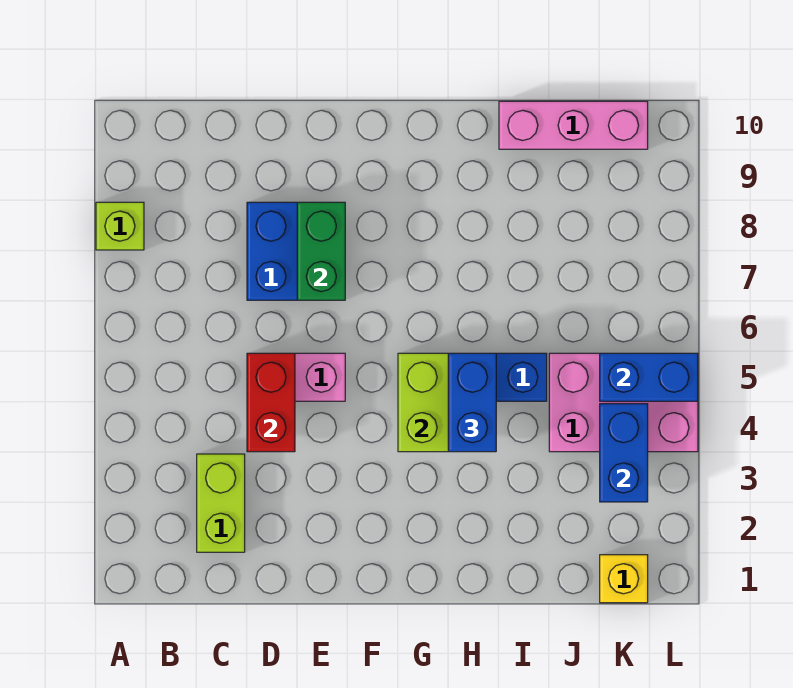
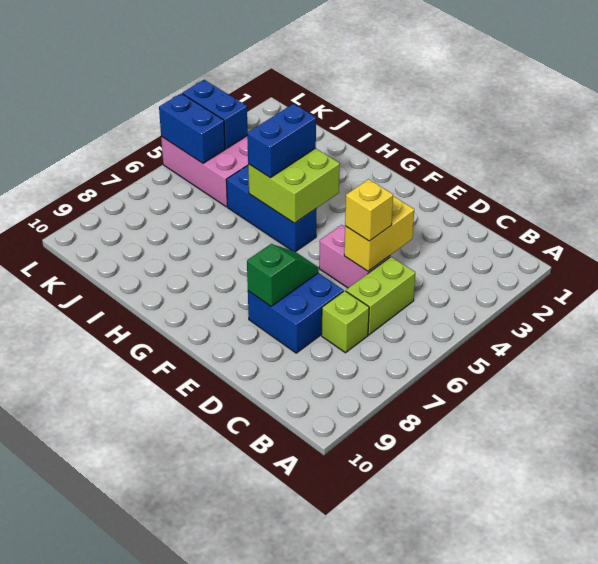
lime 1x1 brick [96,202,144,250] -> lime 1x1 brick moved to [322,291,369,353]
lime 1x2 brick [197,454,245,552] -> lime 1x2 brick moved to [346,257,415,335]
red 1x2 brick [247,353,295,452] -> yellow 1x2 brick [344,196,414,271]
green 1x2 brick [297,202,345,300] -> green 1x2 slope [247,244,319,306]
pink 1x3 brick [499,101,648,149] -> none
yellow 1x1 brick [600,555,648,603] -> yellow 1x1 brick moved to [345,179,393,241]
blue 1x2 brick [600,404,648,502] -> blue 1x2 brick turned to [182,80,248,149]

